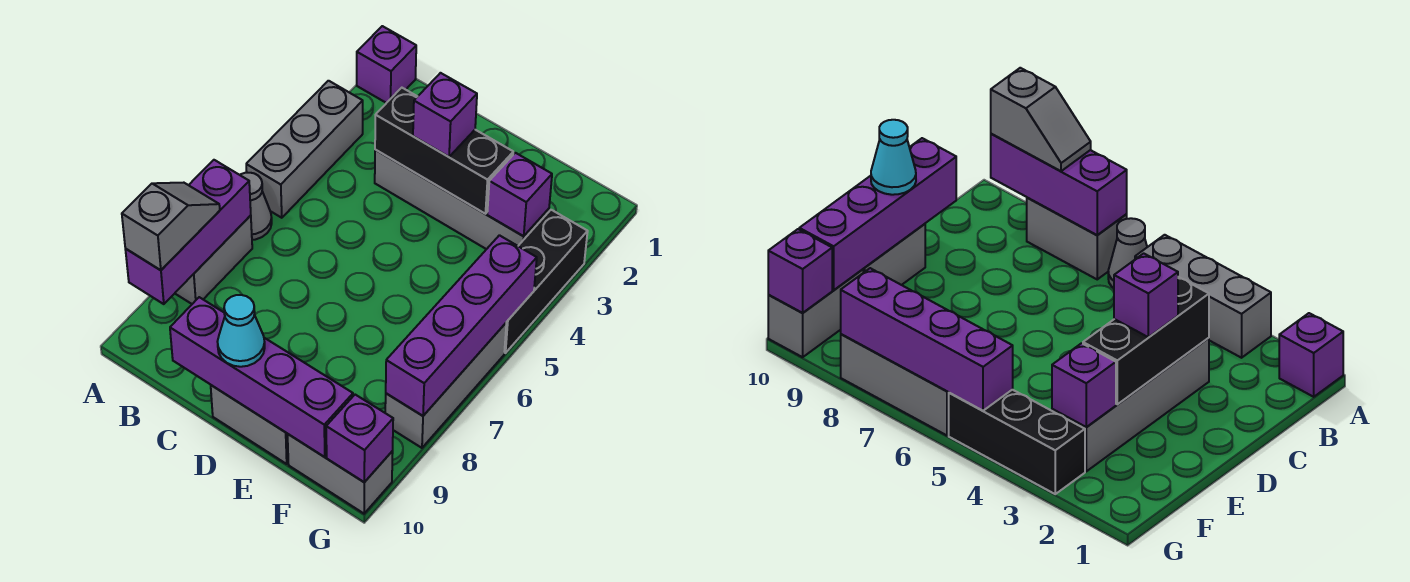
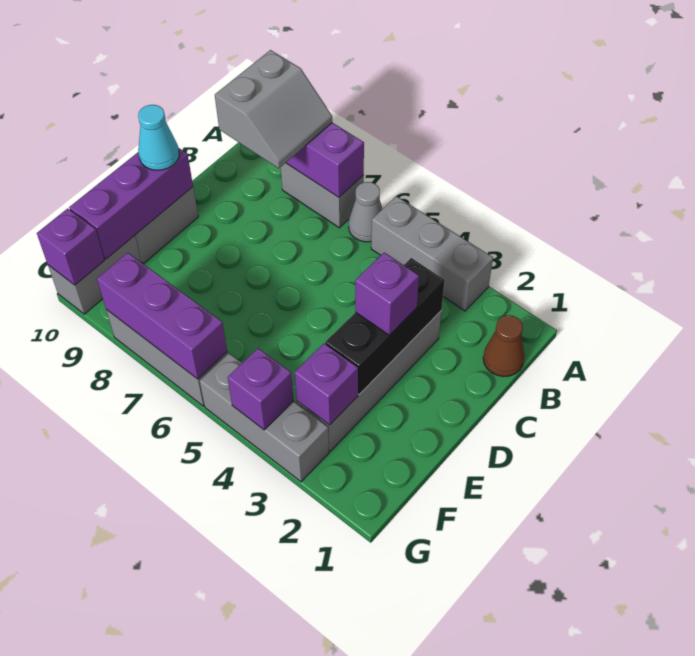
purple 1x1 brick [357,26,416,103] -> purple 1x1 brick moved to [228,348,294,430]
grey 1x2 slope [122,183,220,270] -> grey 2x2 slope [215,50,332,168]
none -> brown 1x1 cone [483,315,525,377]
purple 1x4 brick [170,297,353,457] -> purple 1x3 brick [69,148,193,259]
black 1x3 brick [504,210,588,353] -> grey 1x3 brick [200,353,329,482]
purple 1x4 brick [386,235,537,416] -> purple 1x3 brick [97,253,227,379]

